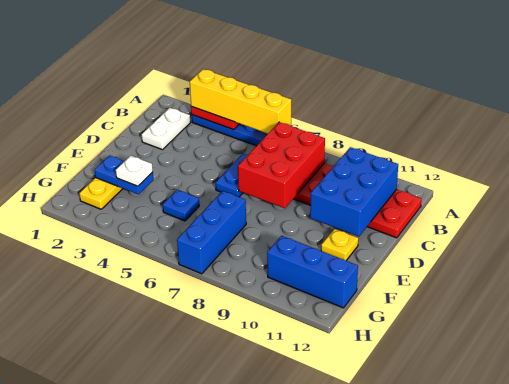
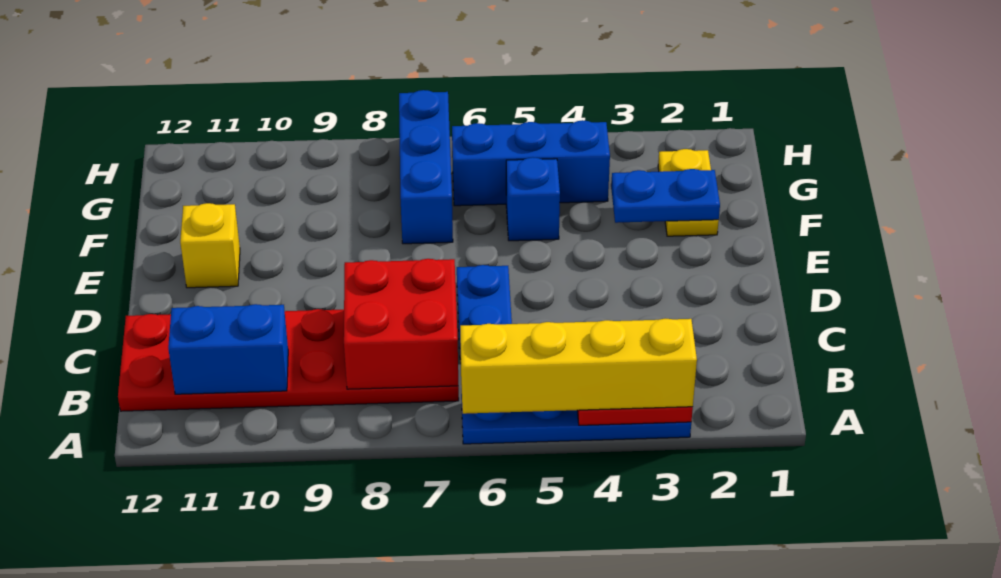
white 1x2 plate [142,108,190,150] -> none
red 2x3 brick [238,122,325,208] -> red 2x2 brick [344,259,458,389]
blue 2x3 brick [310,147,398,237] -> blue 1x2 brick [168,304,288,394]
yellow 1x1 plate [321,229,358,261] -> yellow 1x1 brick [180,203,240,288]
white 1x1 plate [116,156,153,186] -> none
blue 1x1 plate [163,190,199,221] -> blue 1x1 brick [506,157,560,241]
blue 1x3 brick [267,236,358,308] -> blue 1x3 brick moved to [452,120,610,206]

